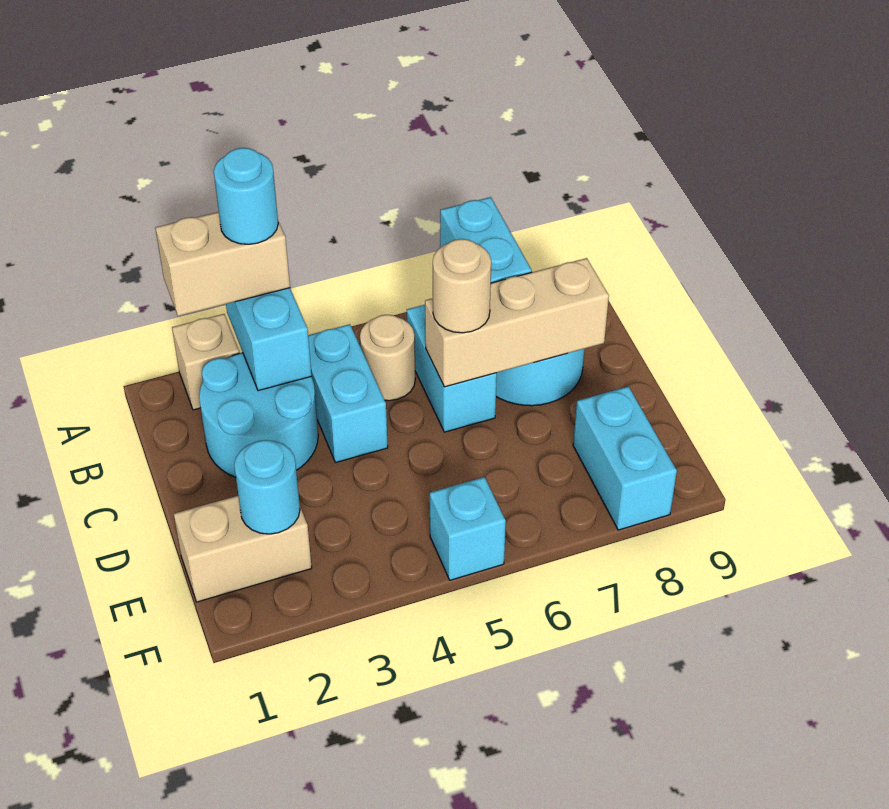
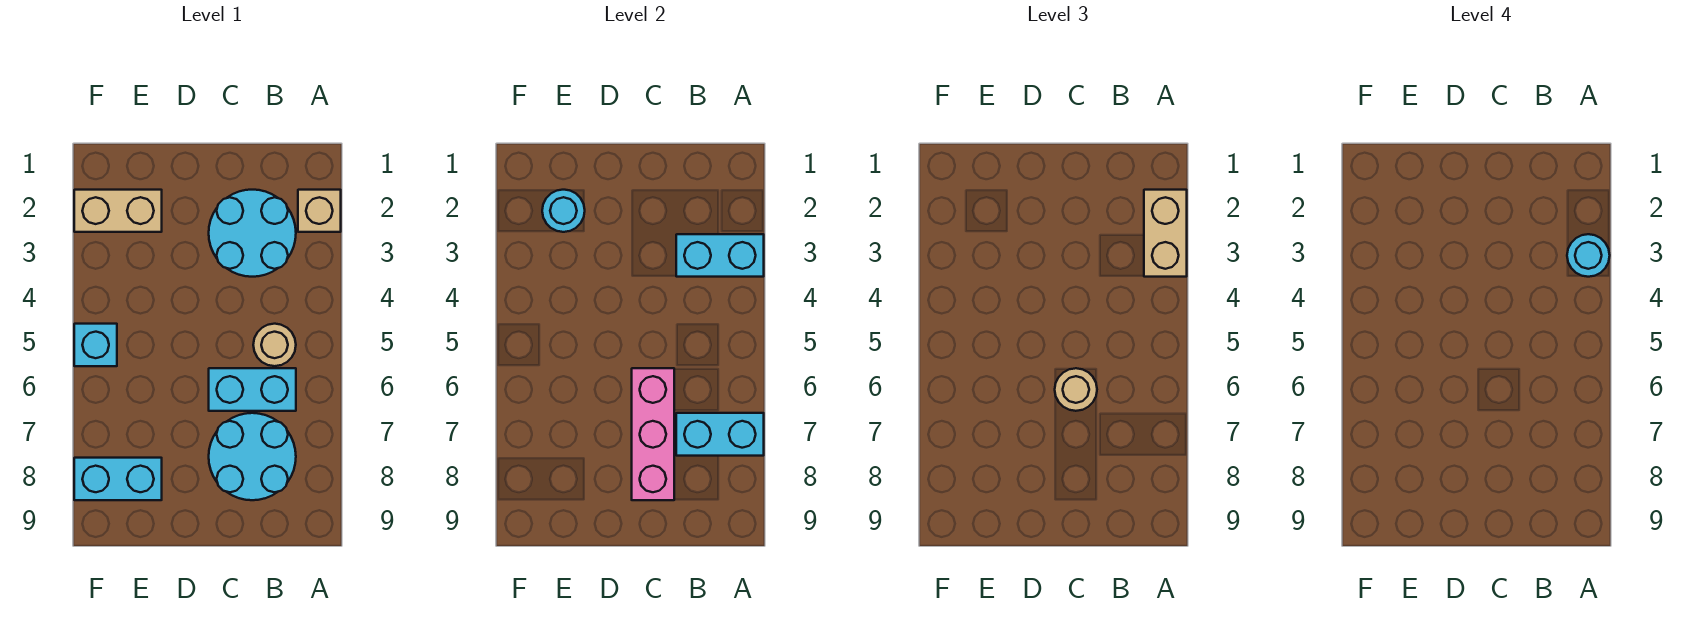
cyan 1x2 brick [308,324,388,463] -> none
tan 1x3 brick [425,258,609,387] -> pink 1x3 brick [632,368,674,500]
tan 1x2 brick [174,496,312,602] -> tan 1x2 brick turned to [74,190,162,232]

